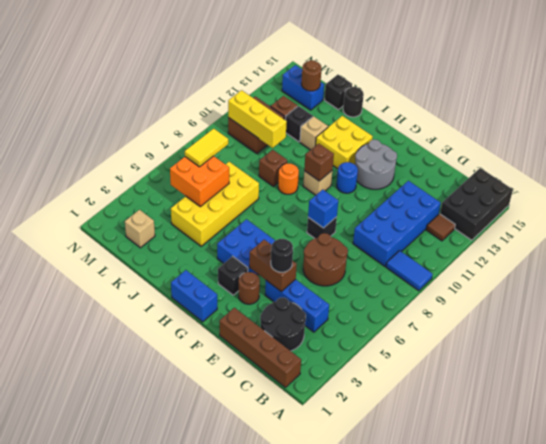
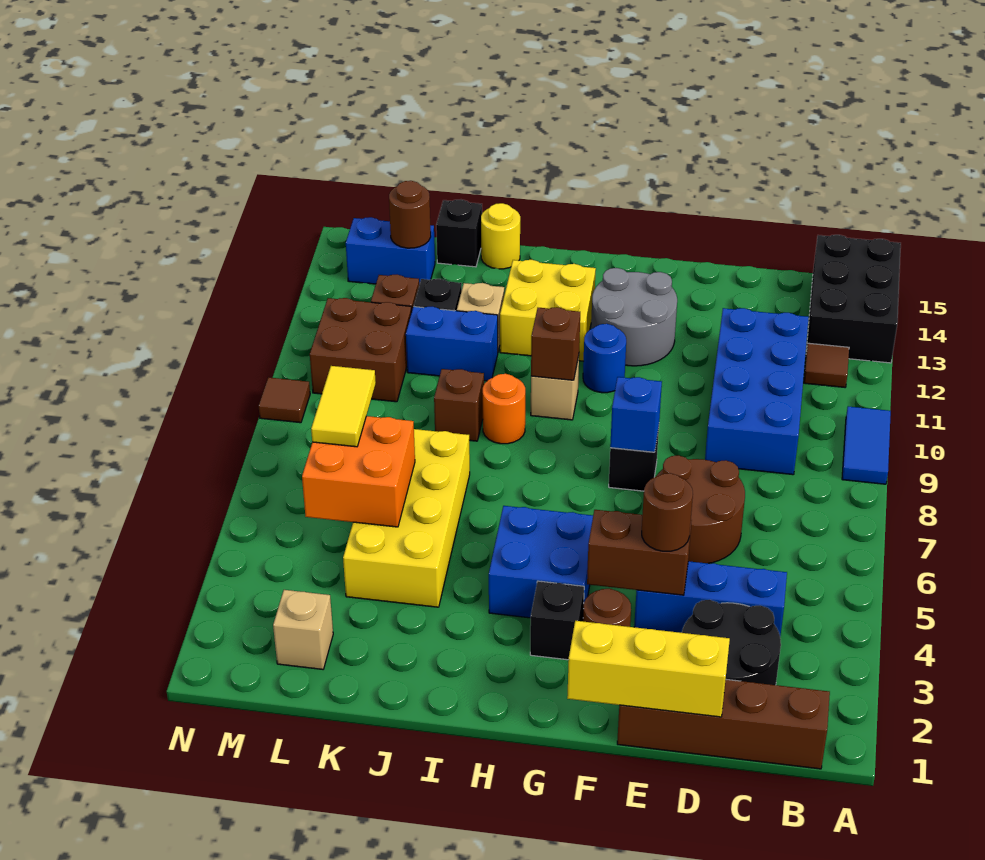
blue 1x2 tile [386,251,432,291] -> blue 1x2 tile turned to [842,406,891,484]
black 1x1 round brick [271,239,293,272] -> brown 1x1 round brick [642,473,693,551]
blue 1x2 brick [171,270,217,322] -> blue 1x2 brick moved to [406,307,498,381]
black 1x1 round brick [343,87,364,117] -> yellow 1x1 round brick [481,203,520,269]
yellow 1x3 brick [228,90,287,148] -> yellow 1x3 brick moved to [567,621,730,717]
none -> brown 1x1 tile [259,377,310,423]

